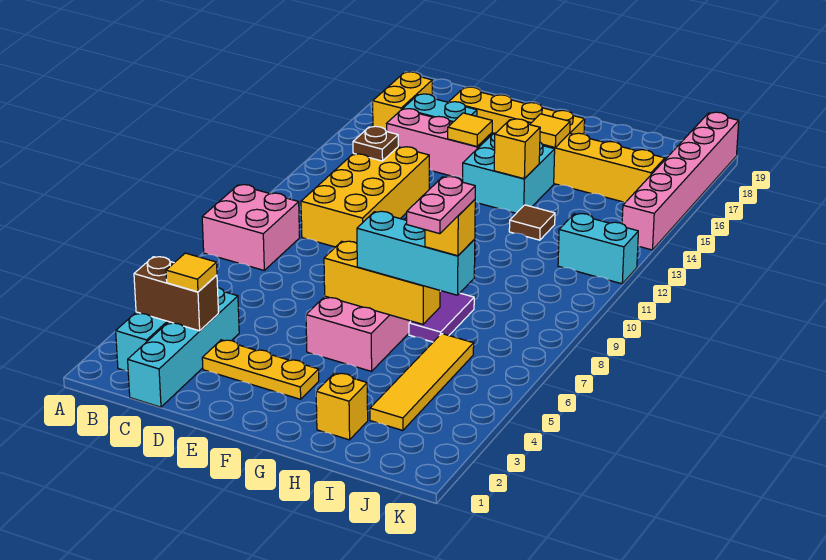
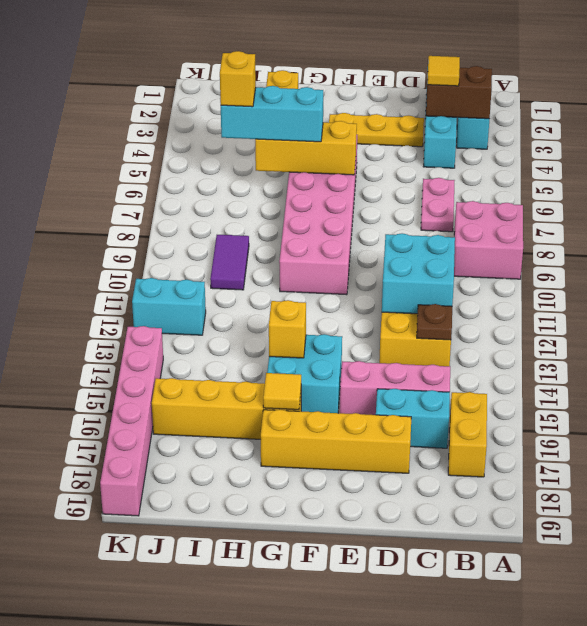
none -> cyan 2x2 brick [382,233,455,314]
yellow 1x1 tile [448,113,492,146] -> none
purple 1x2 tile [409,291,474,342] -> purple 1x2 tile moved to [210,235,249,290]
brown 1x1 tile [509,205,555,240] -> none
yellow 1x4 tile [370,334,474,430] -> none
pink 1x2 plate [407,177,475,234] -> pink 1x2 plate moved to [421,178,455,232]

